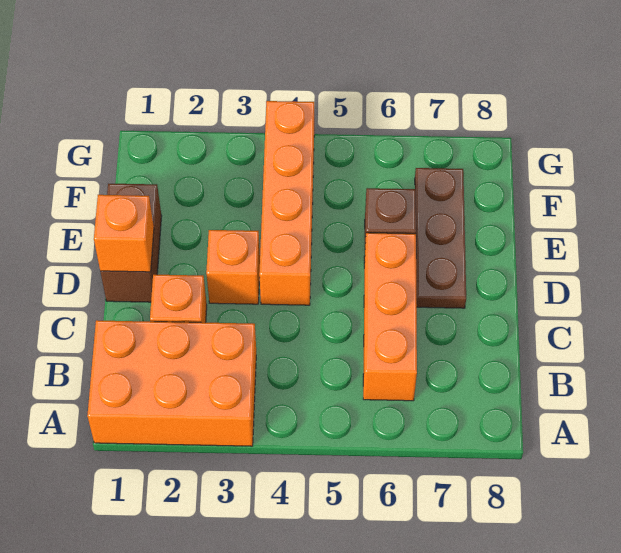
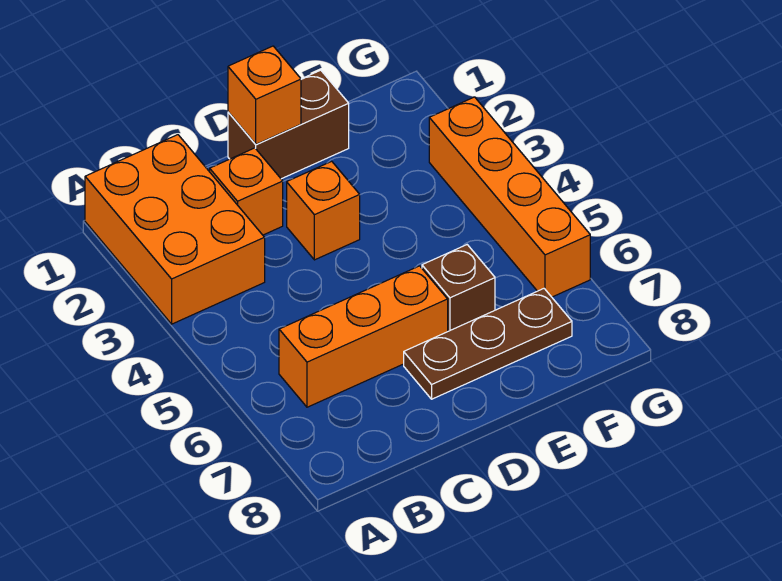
orange 1x4 brick [259,101,314,305] -> orange 1x4 brick turned to [429,97,590,297]

